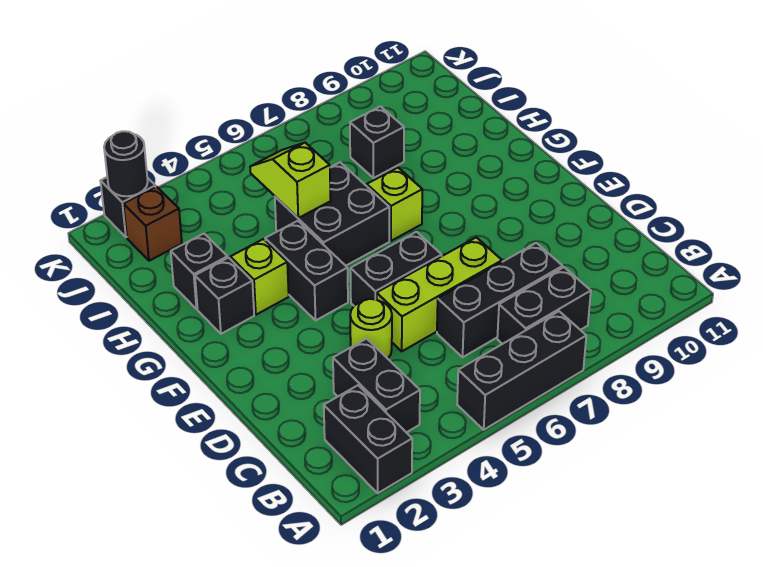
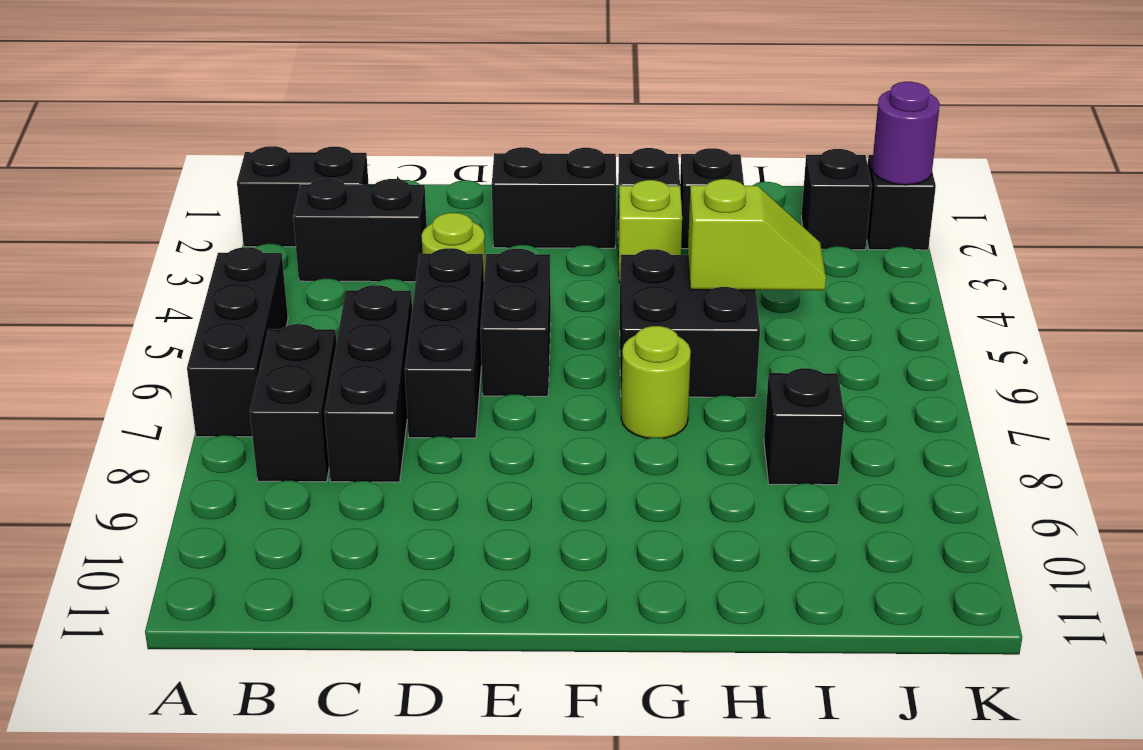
lime 1x3 brick [377,237,502,351] -> black 1x3 brick [405,248,484,438]
black 1x2 brick [265,221,348,320] -> black 1x2 brick moved to [492,147,616,248]
lime 1x1 brick [367,168,422,241] -> lime 1x1 round brick [621,326,691,438]
brown 1x1 brick [123,187,182,261] -> black 1x1 brick [801,149,872,250]
black 1x1 round brick [104,131,148,196] -> purple 1x1 round brick [872,82,940,185]

